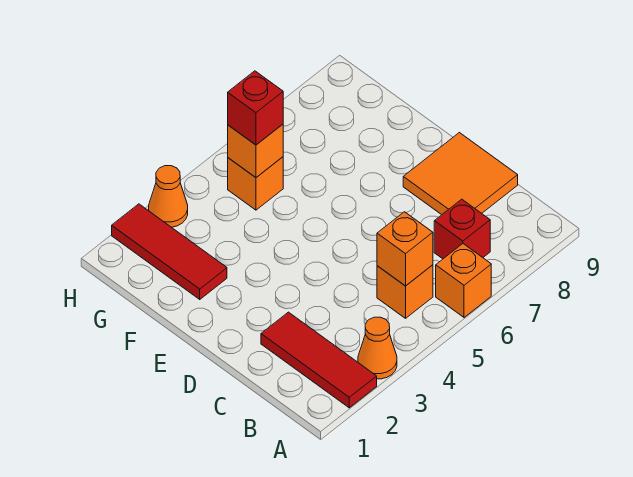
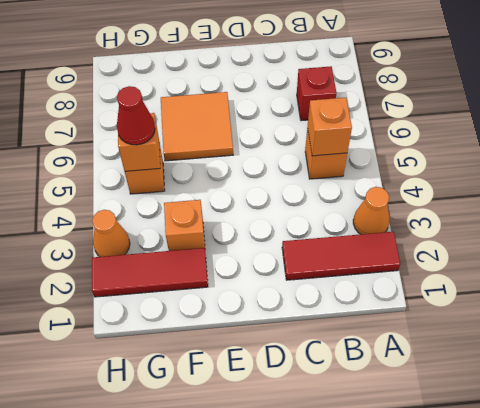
orange 1x1 brick [436,244,491,317] -> orange 1x1 brick moved to [164,200,205,251]
orange 2x2 tile [403,133,518,215] -> orange 2x2 tile moved to [161,92,233,161]
red 1x1 brick [228,71,283,145] -> red 1x1 cone [117,86,155,145]

